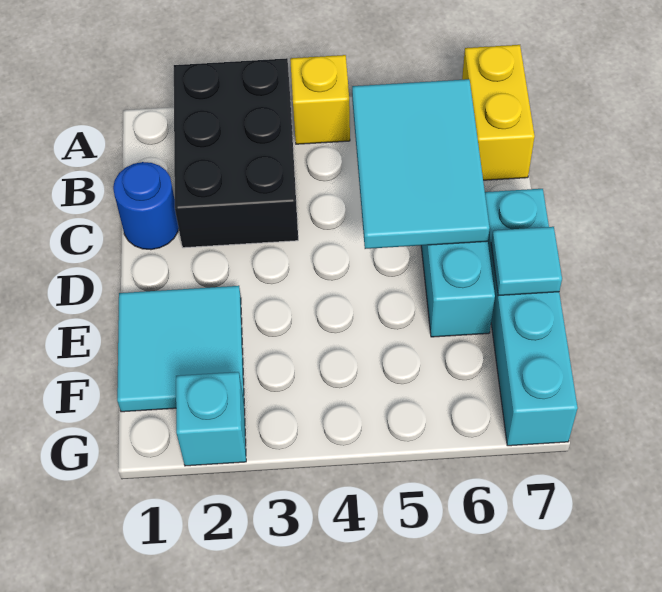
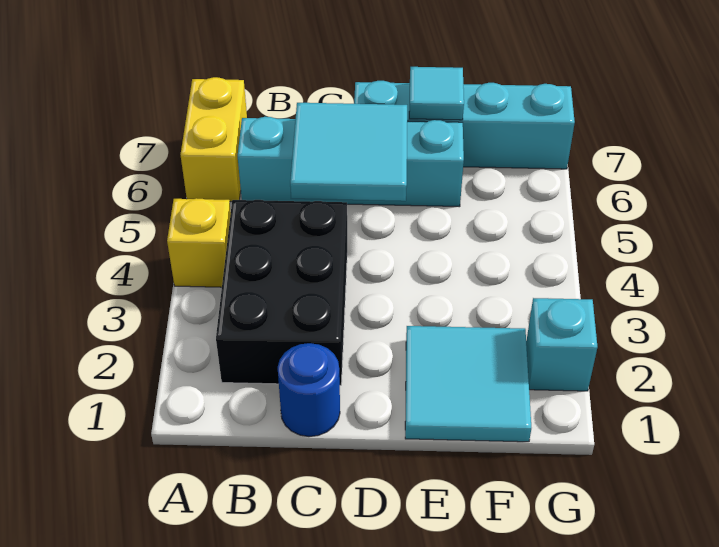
black 2x3 brick [174,58,298,248] -> black 2x3 brick turned to [216,200,347,385]
yellow 1x2 brick [462,45,535,180] -> yellow 1x2 brick turned to [181,77,247,202]
cyan 2x3 tile [352,79,490,249] -> cyan 2x2 tile [290,103,407,201]

